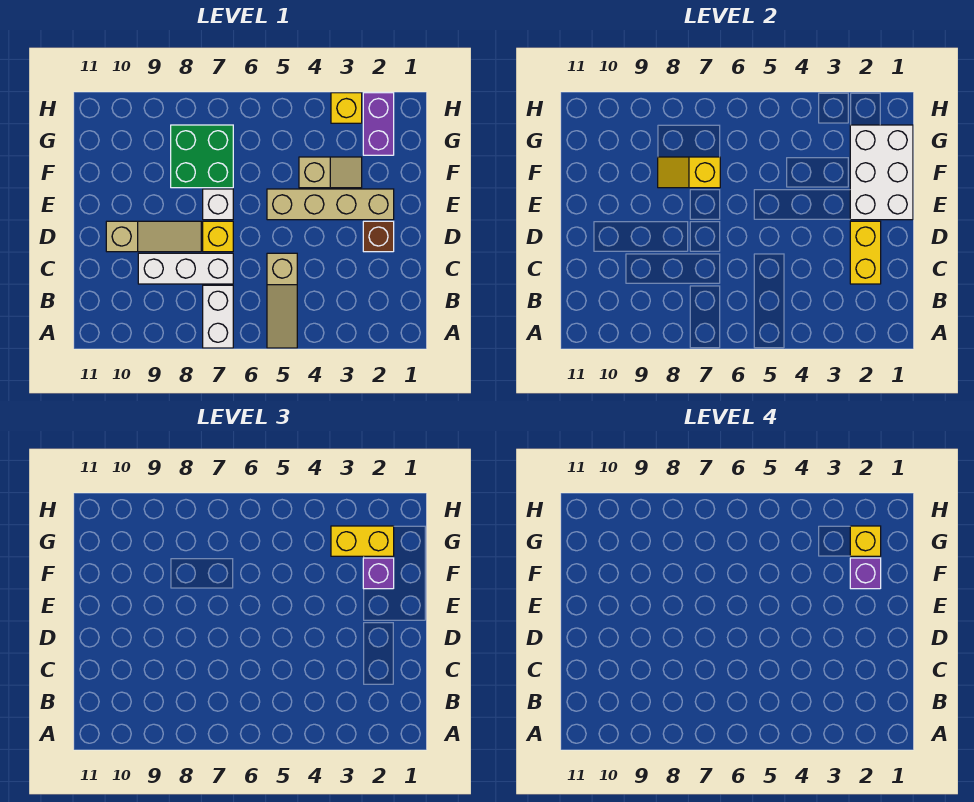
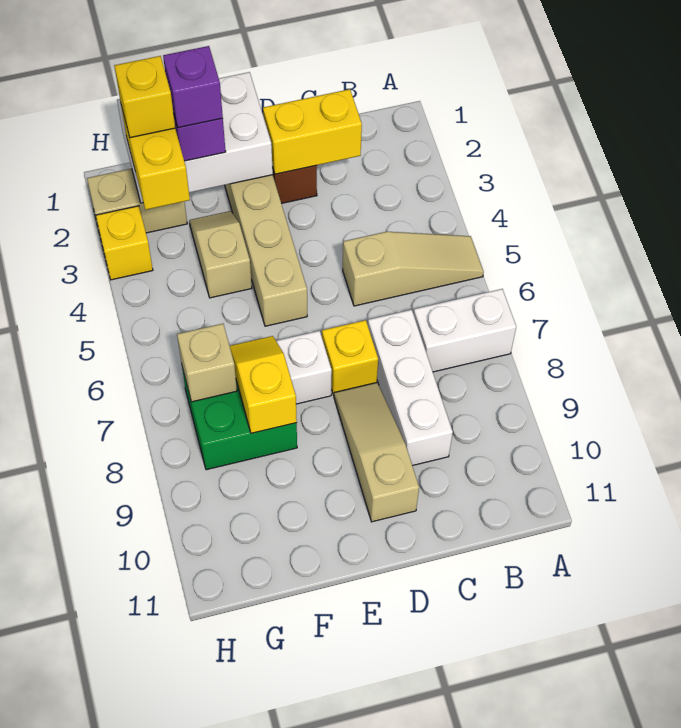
yellow 1x2 slope [658,157,720,188] -> yellow 1x2 slope turned to [230,336,297,433]
purple 1x2 brick [363,93,394,155] -> tan 1x2 brick [87,169,187,234]
none -> tan 1x1 brick [177,324,237,402]

